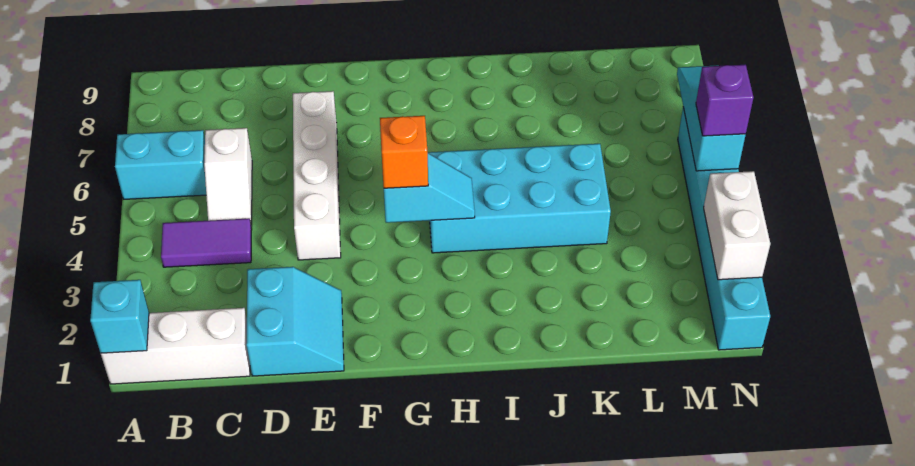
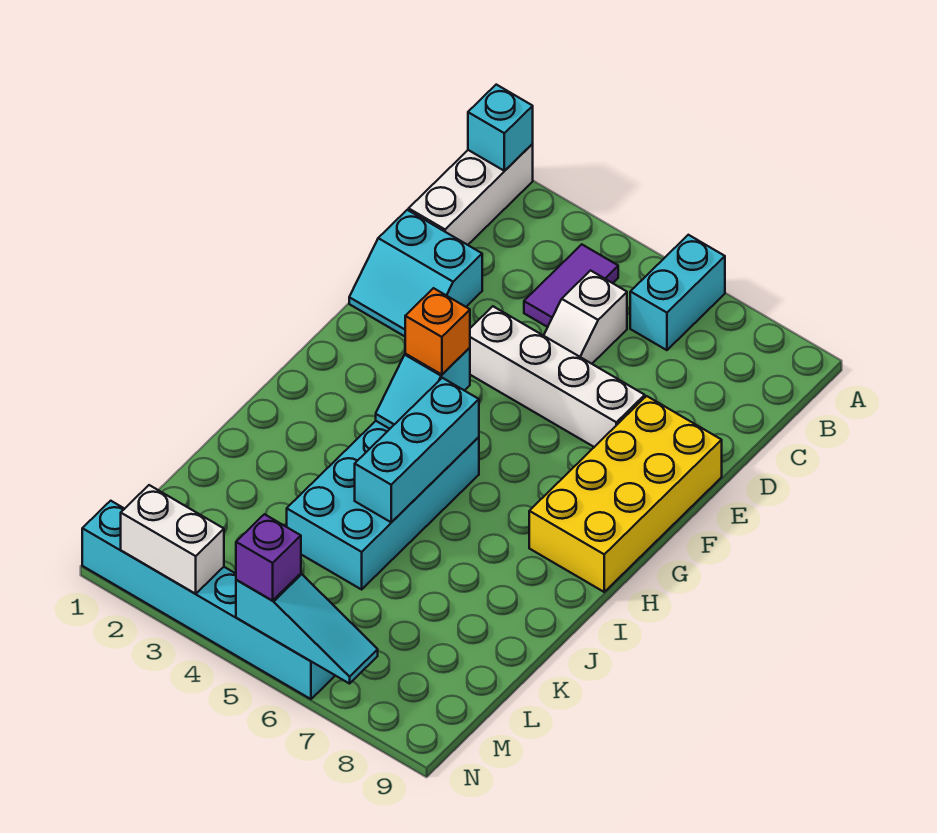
white 1x2 slope [204,128,252,227] -> white 1x2 slope turned to [544,271,627,364]
none -> yellow 2x4 brick [529,396,722,592]
none -> cyan 1x3 brick [355,378,479,522]

